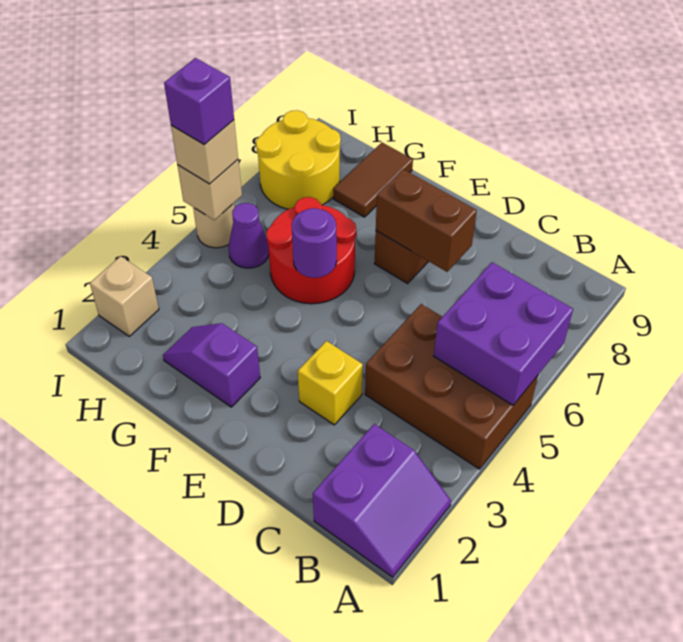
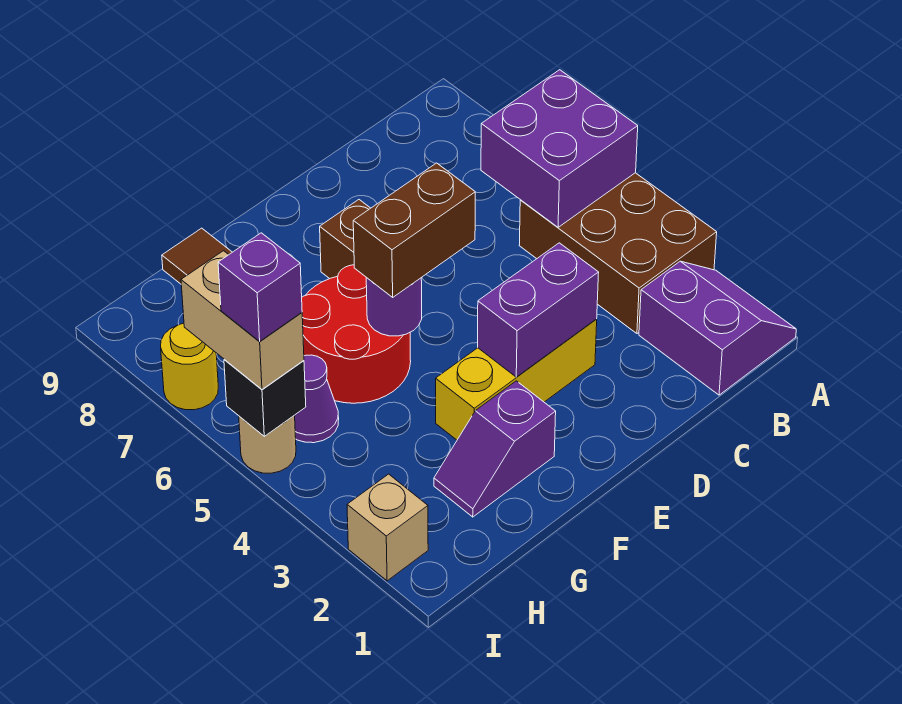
brown 2x3 brick [365,304,538,469] -> brown 2x3 brick turned to [519,173,717,333]
yellow 1x1 brick [298,341,363,425] -> yellow 1x3 brick [436,319,597,440]
none -> purple 1x2 brick [478,243,599,377]
brown 1x2 brick [376,169,477,272] -> brown 1x2 brick moved to [353,163,475,297]
yellow 2x2 round brick [256,110,341,209] -> yellow 1x1 round brick [161,323,218,410]
tan 1x1 brick [177,160,242,220] -> black 1x1 brick [224,360,306,436]
tan 1x1 brick [171,120,238,184] -> tan 1x2 brick [181,251,304,389]

